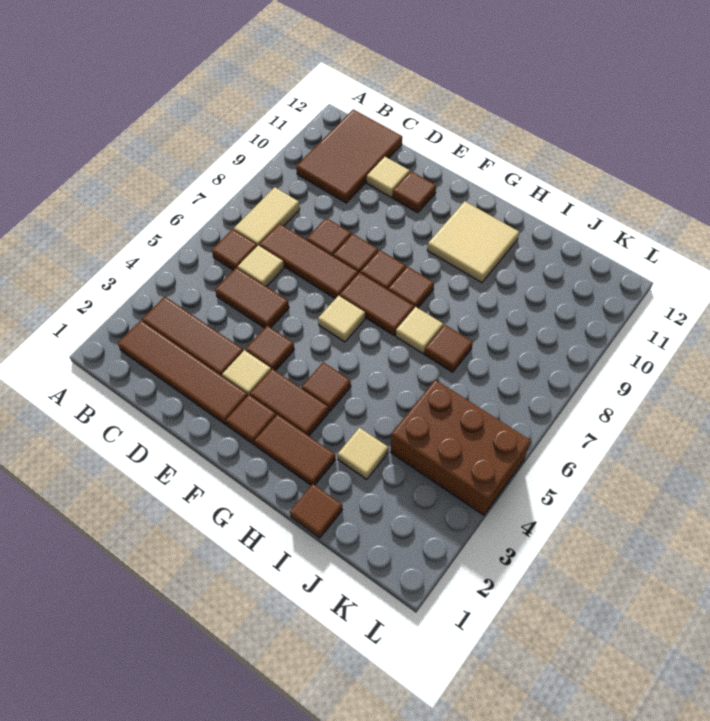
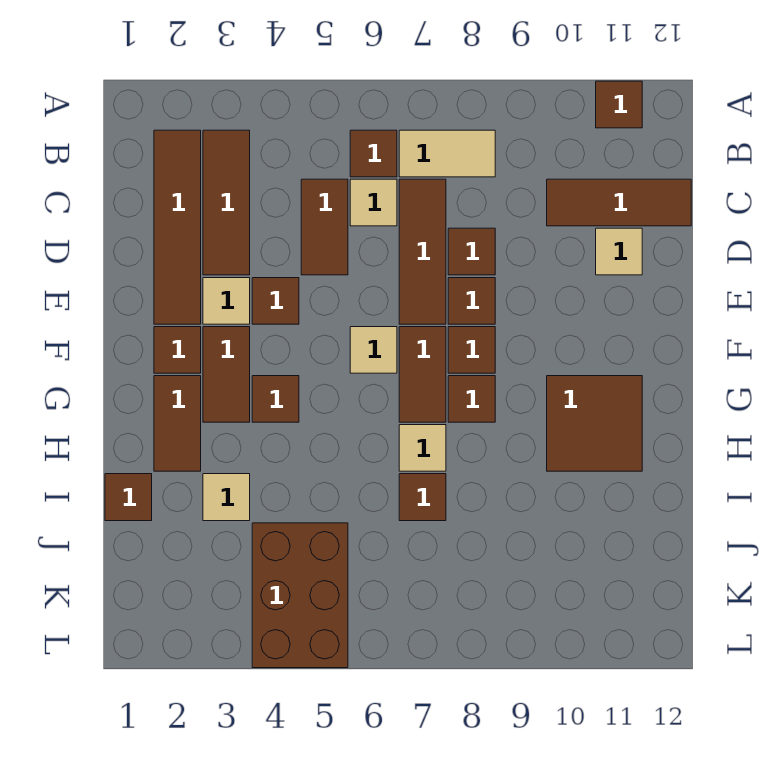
brown 2x3 tile [296,110,402,203] -> brown 1x3 tile [547,179,691,226]
brown 1x1 tile [393,171,436,213] -> brown 1x1 tile moved to [596,81,642,128]
tan 2x2 tile [427,201,519,283] -> brown 2x2 tile [547,376,642,471]

